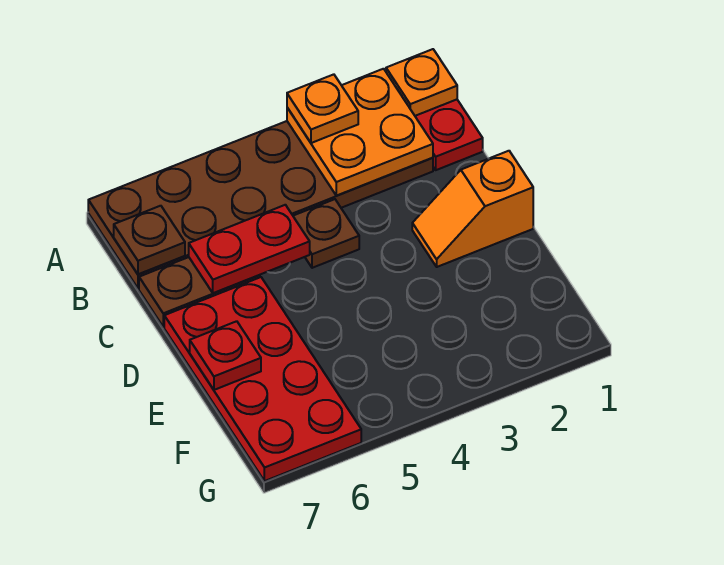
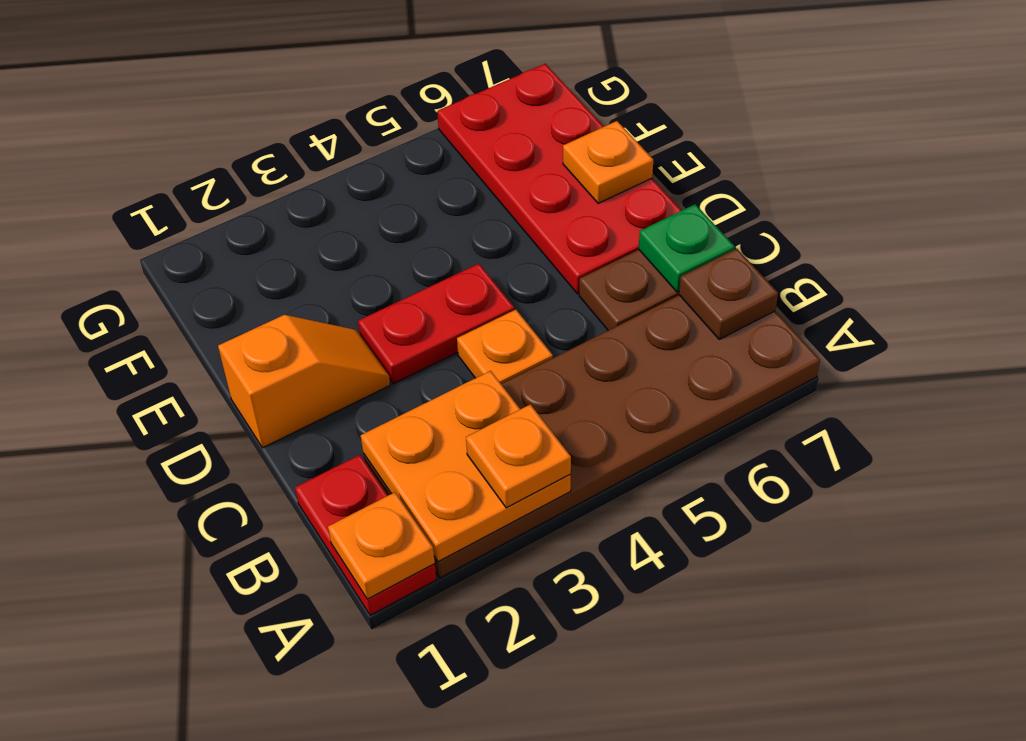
brown 1x1 plate [293,199,359,268] -> orange 1x1 plate [457,310,553,384]
red 1x2 plate [189,205,310,293] -> red 1x2 plate moved to [358,264,514,384]
none -> green 1x1 plate [639,204,735,292]
red 1x1 plate [190,321,261,390] -> orange 1x1 plate [563,121,653,204]

